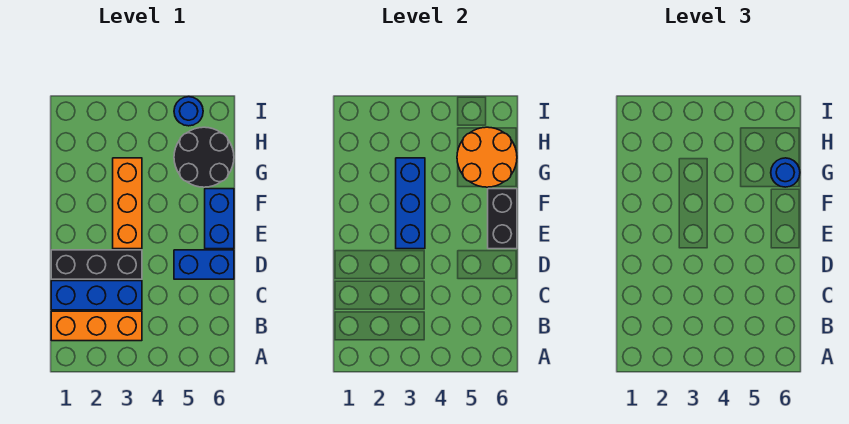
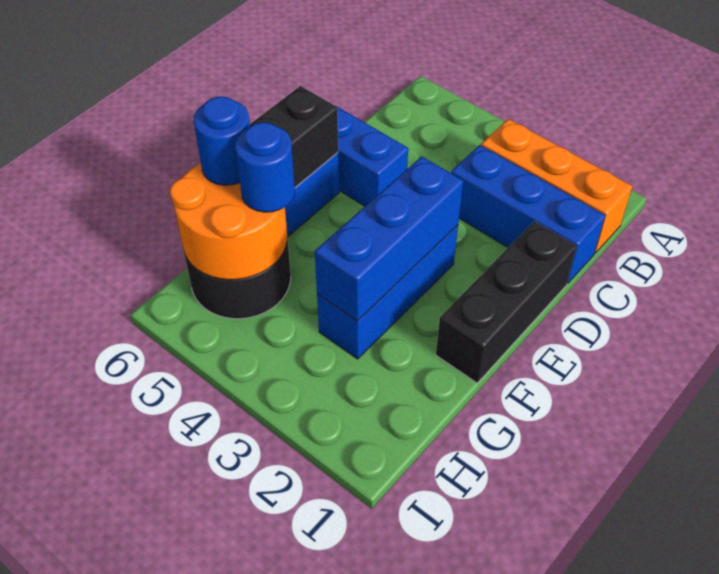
black 1x3 brick [51,250,142,279] -> black 1x3 brick turned to [436,221,577,383]
orange 1x3 brick [113,158,142,249] -> blue 1x3 brick [317,225,458,359]
blue 1x1 round brick [174,97,203,126] -> blue 1x1 round brick moved to [235,122,295,212]

